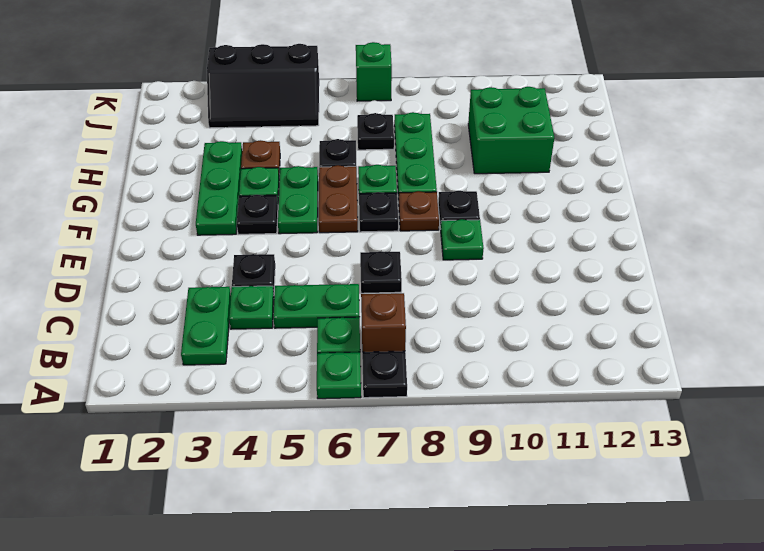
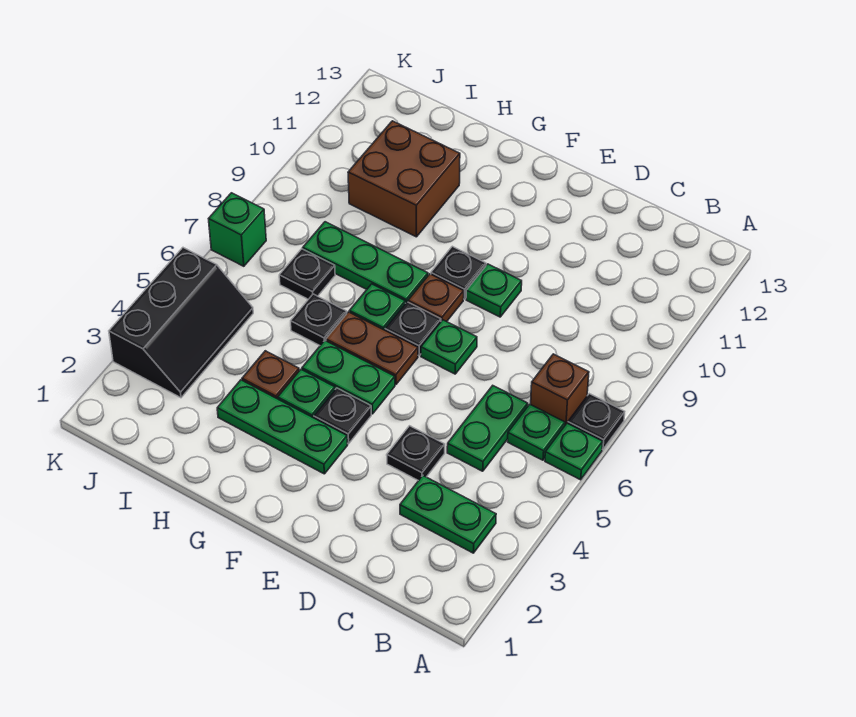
green 1x1 plate [229,286,274,329] -> green 1x1 plate moved to [421,320,477,374]
black 1x1 plate [360,251,402,293] -> none
green 2x2 brick [468,87,554,174] -> brown 2x2 brick [348,121,460,237]

